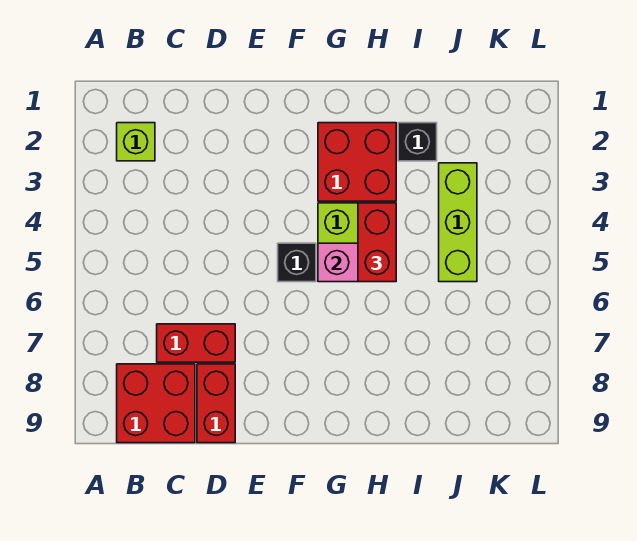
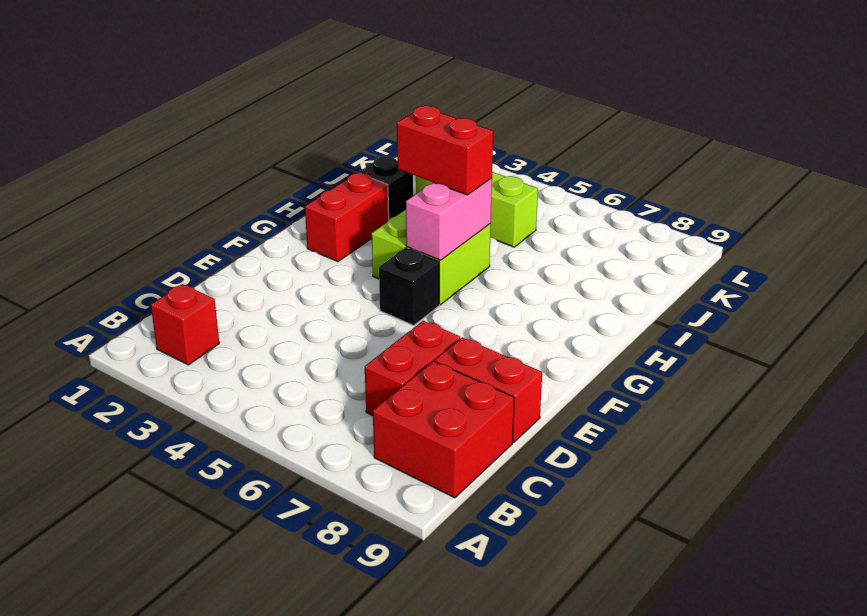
lime 1x1 brick [117,123,155,161] -> red 1x1 brick [151,284,219,365]
red 2x2 brick [318,123,396,201] -> red 1x2 brick [305,173,389,262]

